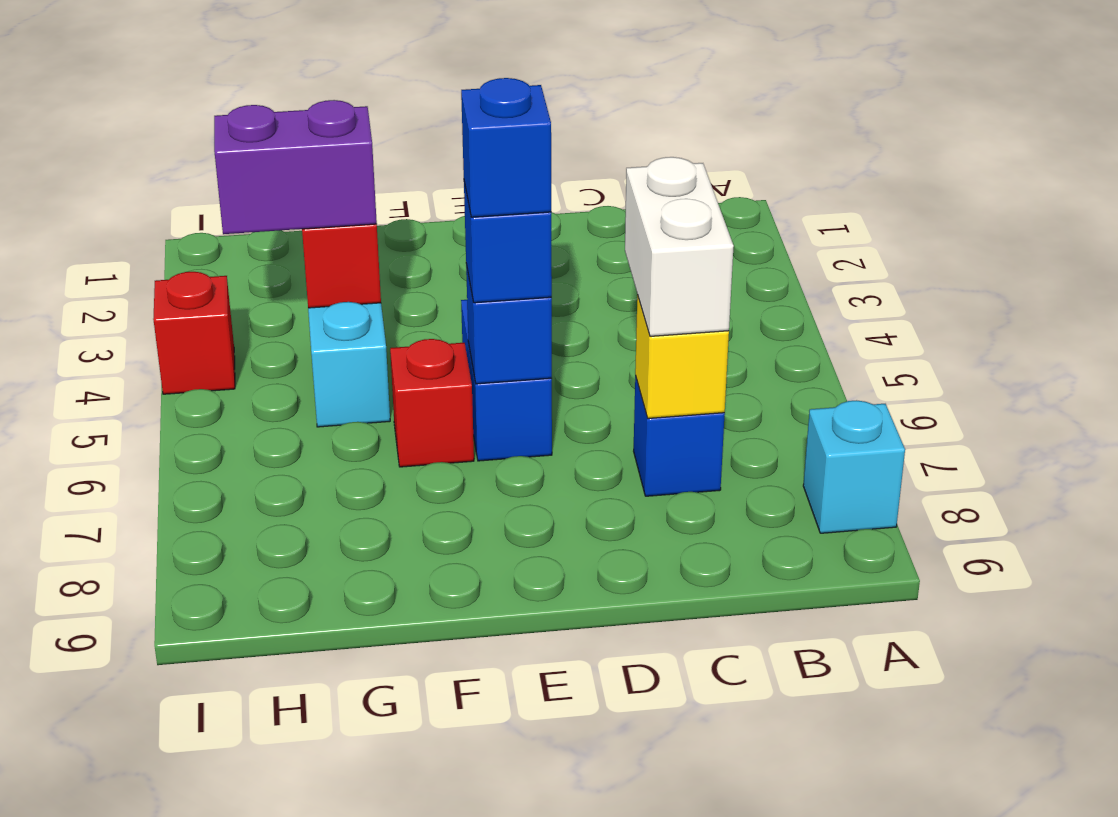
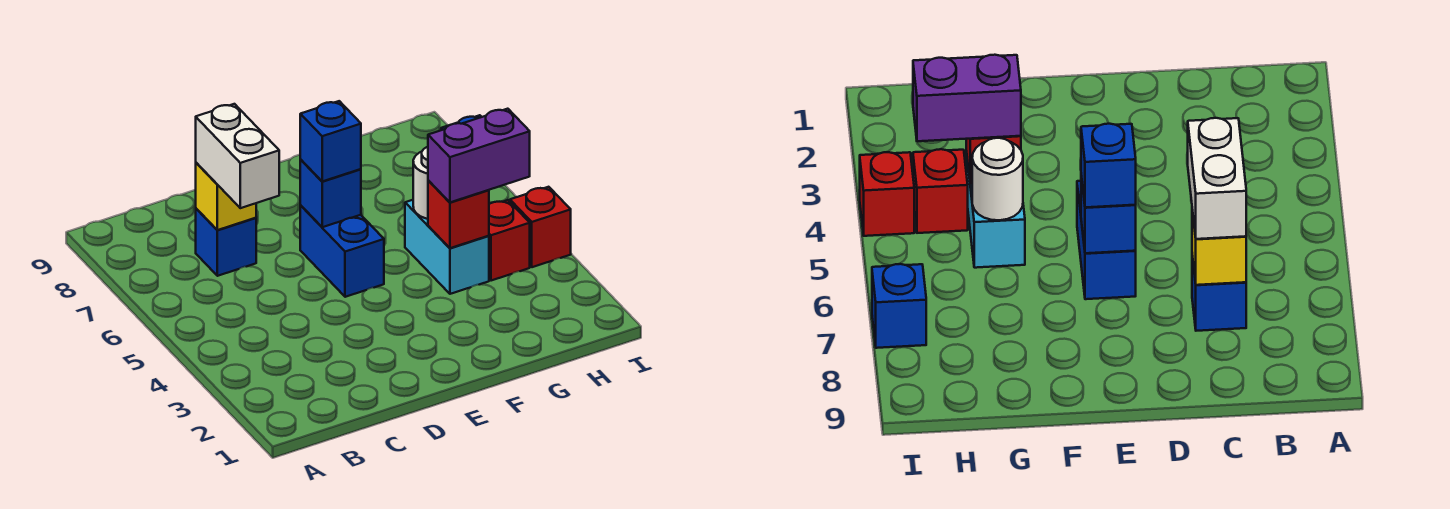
cyan 1x1 brick [803,400,905,533] -> none
blue 1x1 brick [461,78,551,217] -> blue 1x1 brick moved to [872,264,926,348]
red 1x1 brick [390,339,474,467] -> red 1x1 brick moved to [489,200,530,281]
none -> white 1x1 round brick [413,147,428,219]

